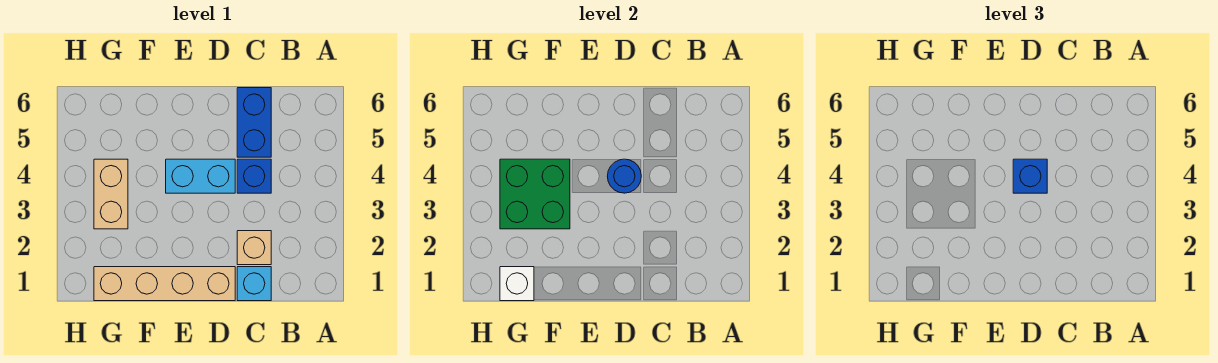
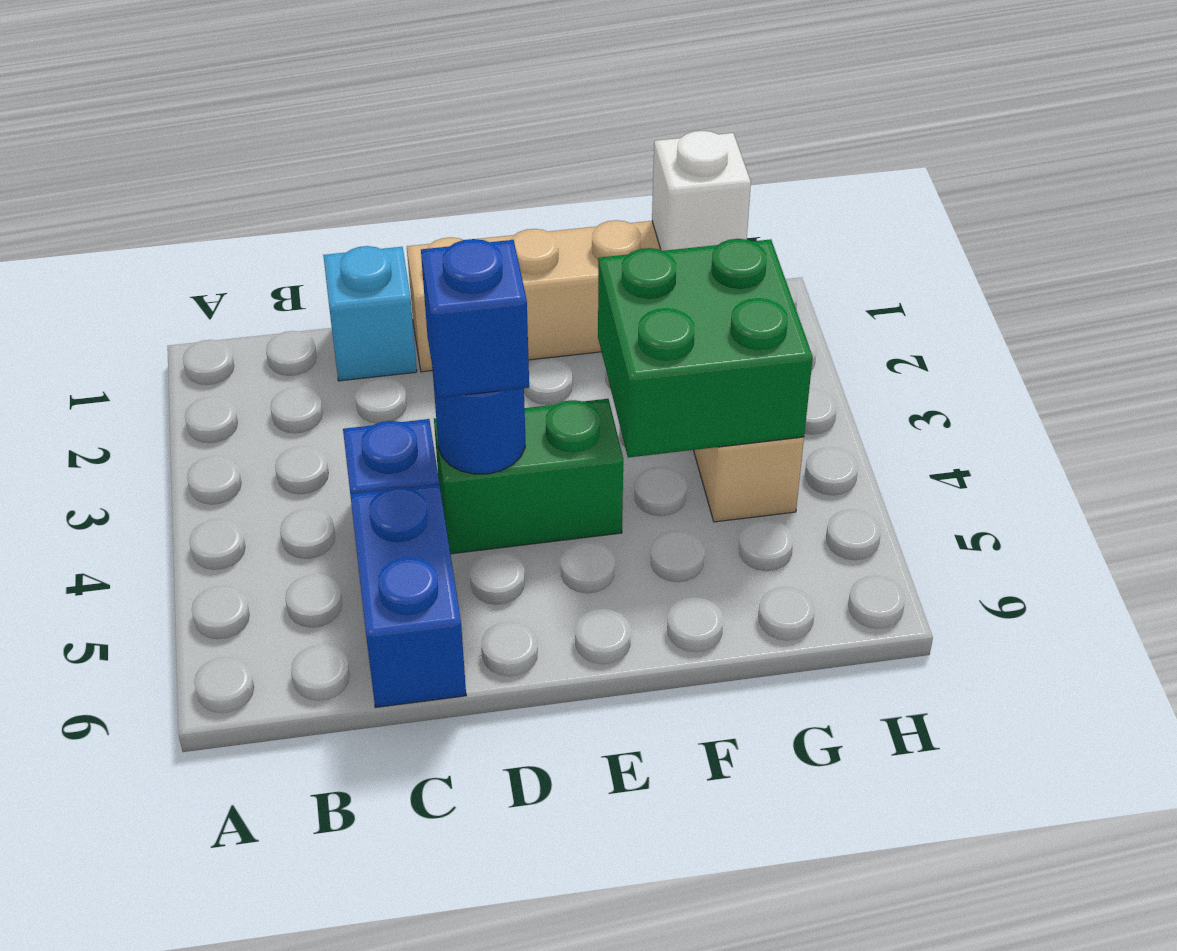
tan 1x1 brick [237,231,271,265] -> none
cyan 1x2 brick [166,159,235,193] -> green 1x2 brick [434,399,623,554]

